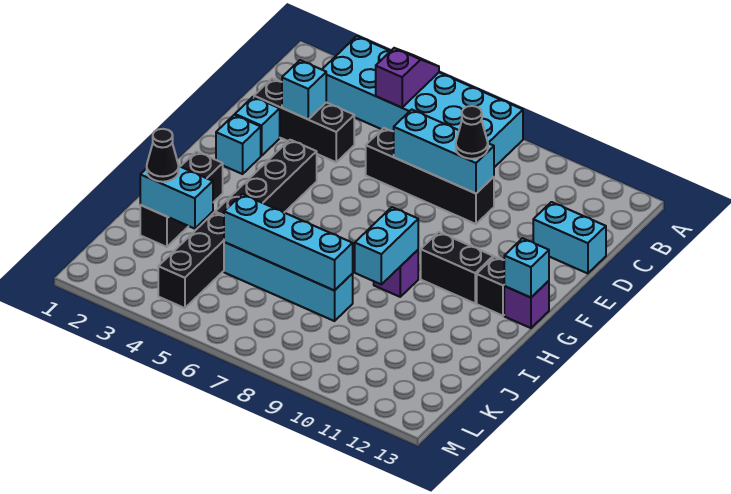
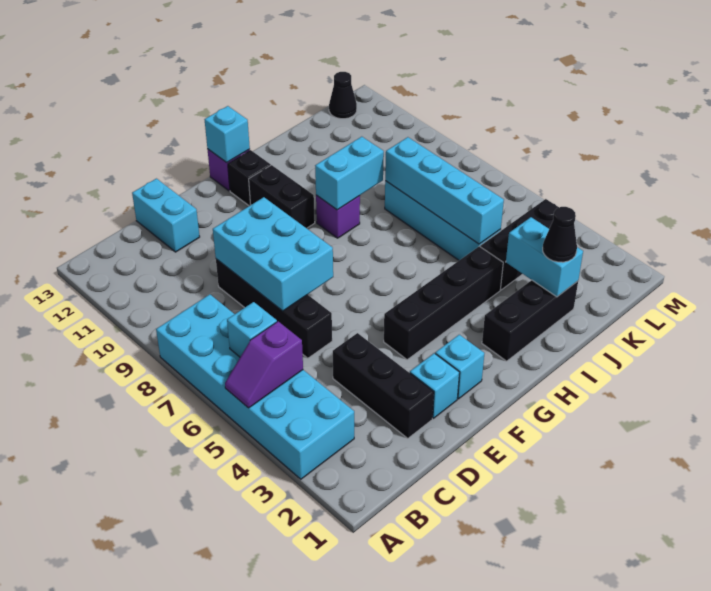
cyan 1x1 brick [282,60,326,119] -> cyan 1x1 brick moved to [227,302,277,357]
cyan 1x3 brick [394,110,494,193] -> cyan 2x3 brick [213,197,333,311]
black 1x1 cone [456,106,488,159] -> black 1x1 cone moved to [329,72,357,119]

